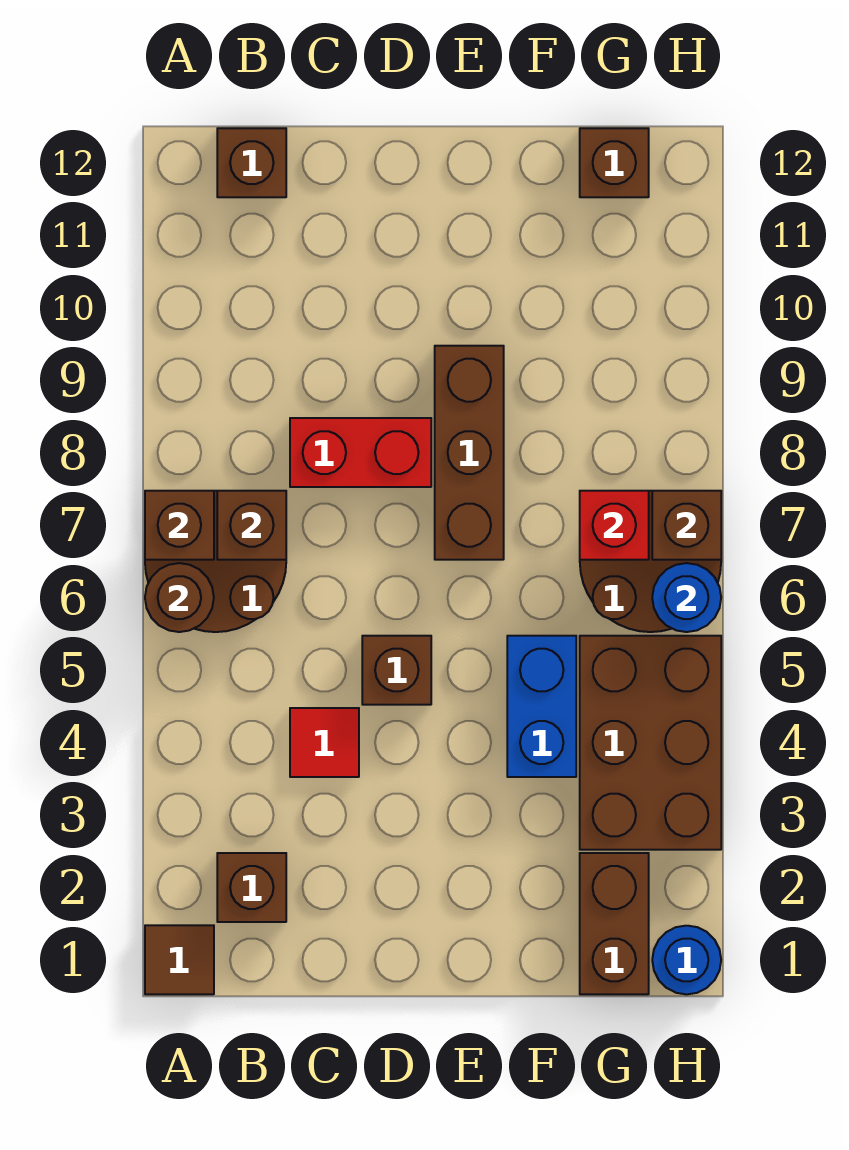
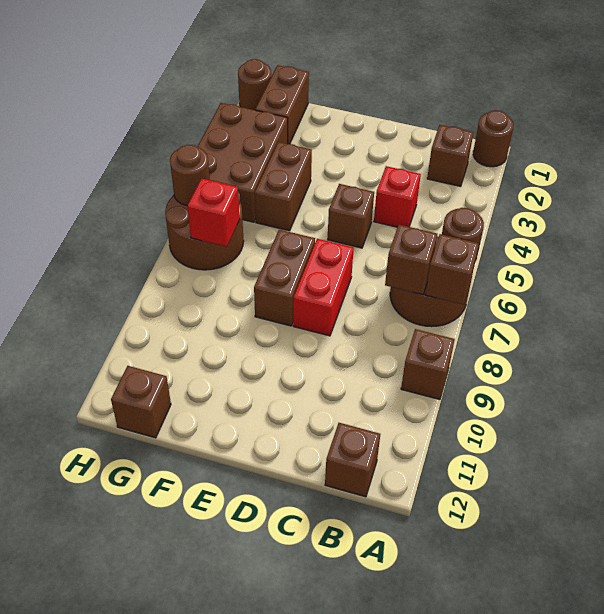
brown 1x1 tile [145,925,214,994] -> brown 1x1 round brick [473,110,514,167]
red 1x1 tile [290,708,359,777] -> red 1x1 brick [374,166,421,227]
red 1x2 brick [290,418,431,487] -> red 1x2 brick turned to [293,239,354,336]
brown 1x3 brick [435,346,504,560] -> brown 1x2 brick [254,230,315,326]
blue 1x2 brick [507,636,576,777] -> brown 1x2 brick [255,142,312,231]
blue 1x1 round brick [652,926,721,994] -> brown 1x1 round brick [238,59,271,110]
blue 1x1 round brick [652,563,721,632] -> brown 1x1 round brick [170,145,210,205]
brown 1x1 brick [652,491,721,560] -> brown 1x1 brick moved to [401,329,455,399]

